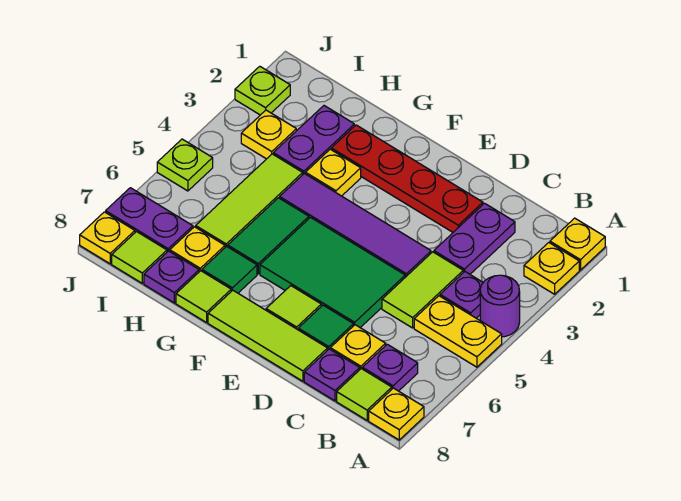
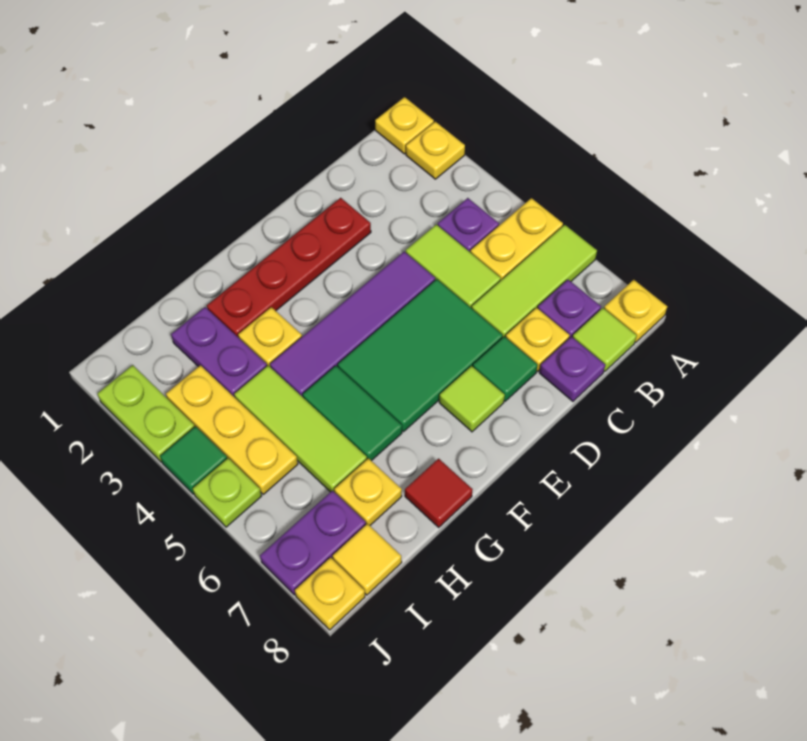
purple 1x1 round brick [480,275,520,337] -> none
purple 1x2 plate [434,203,515,274] -> none
lime 1x3 tile [208,290,328,381] -> lime 1x3 tile moved to [472,225,597,338]
green 1x1 tile [202,246,257,293] -> green 1x1 tile moved to [160,426,227,494]
lime 1x1 tile [176,271,231,323] -> red 1x1 tile [405,459,473,527]
purple 1x1 plate [144,251,199,303] -> none
yellow 1x1 plate [241,110,296,159] -> yellow 1x3 plate [166,365,298,494]
lime 1x1 tile [112,232,167,283] -> yellow 1x1 tile [333,524,402,595]
lime 1x1 plate [235,66,290,115] -> lime 1x2 plate [97,365,195,462]

